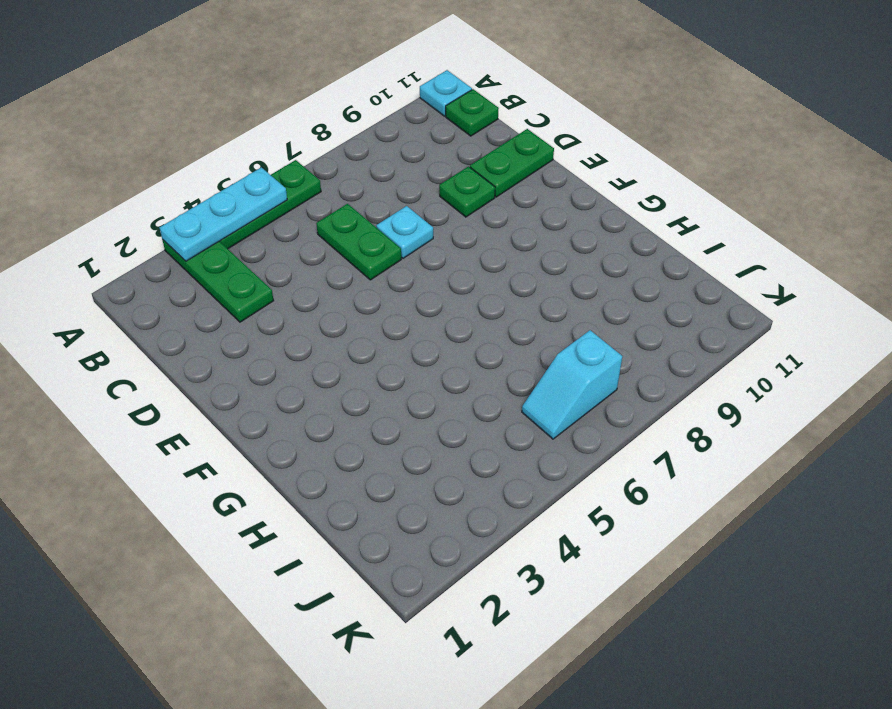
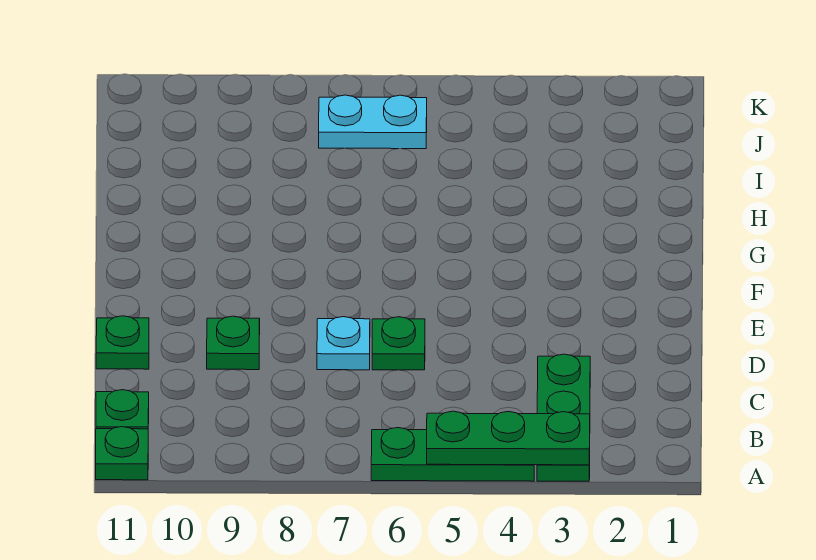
cyan 1x3 plate [160,167,287,261] -> green 1x3 plate [427,411,590,465]
cyan 1x1 plate [420,70,472,116] -> green 1x1 plate [96,427,148,480]
green 1x2 plate [316,204,401,280] -> green 1x1 plate [372,317,425,370]
green 1x2 plate [470,129,554,197] -> green 1x1 plate [96,316,149,369]
cyan 1x2 slope [522,330,622,439] -> cyan 1x2 plate [319,95,427,149]

